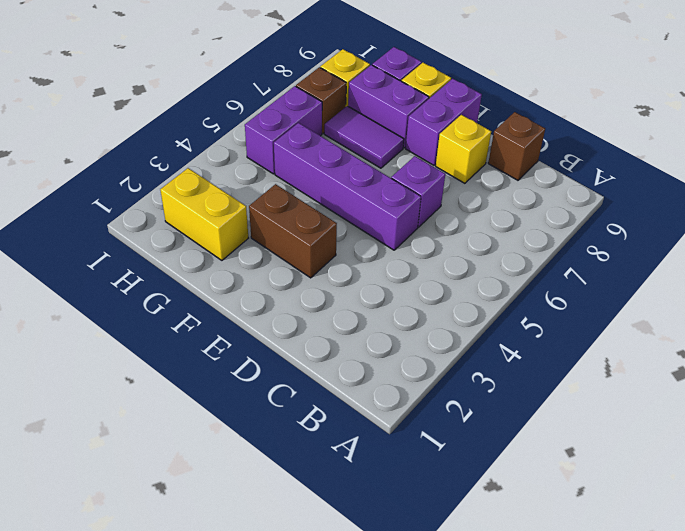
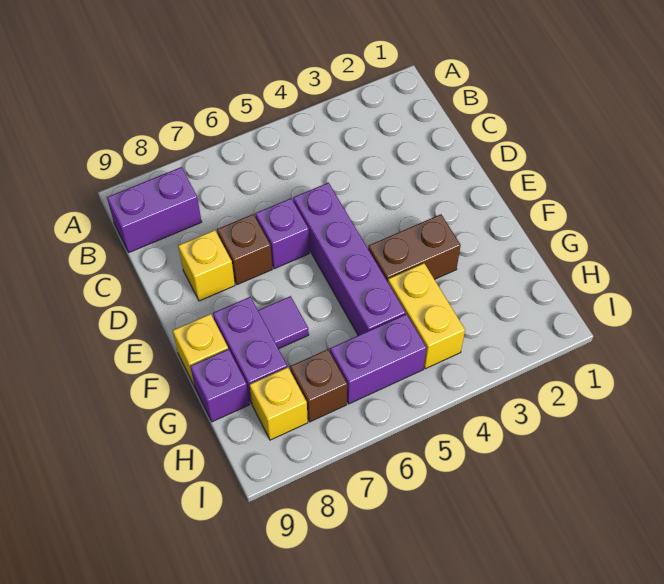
brown 1x1 brick [488,112,545,180] -> brown 1x1 brick moved to [217,214,272,285]
brown 1x2 brick [249,184,337,278] -> brown 1x2 brick turned to [368,214,461,282]
purple 1x2 brick [406,79,482,165] -> purple 1x2 brick moved to [107,167,201,252]
purple 1x2 tile [324,106,404,168] -> purple 1x1 tile [258,296,309,349]
yellow 1x2 brick [160,168,248,260] -> yellow 1x2 brick moved to [388,263,465,369]

